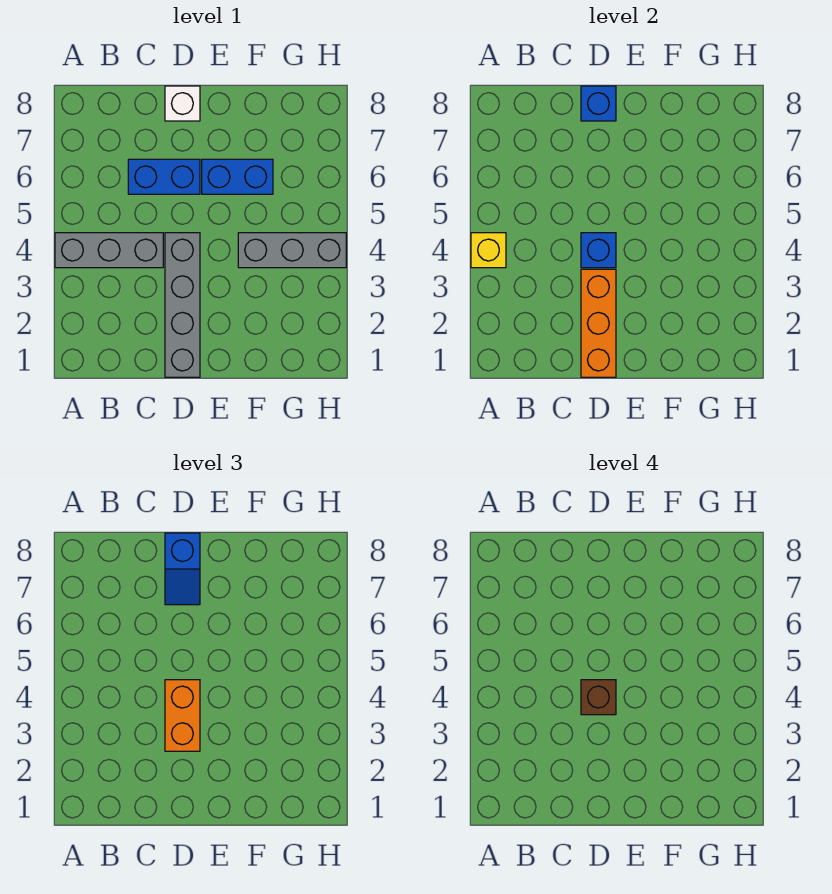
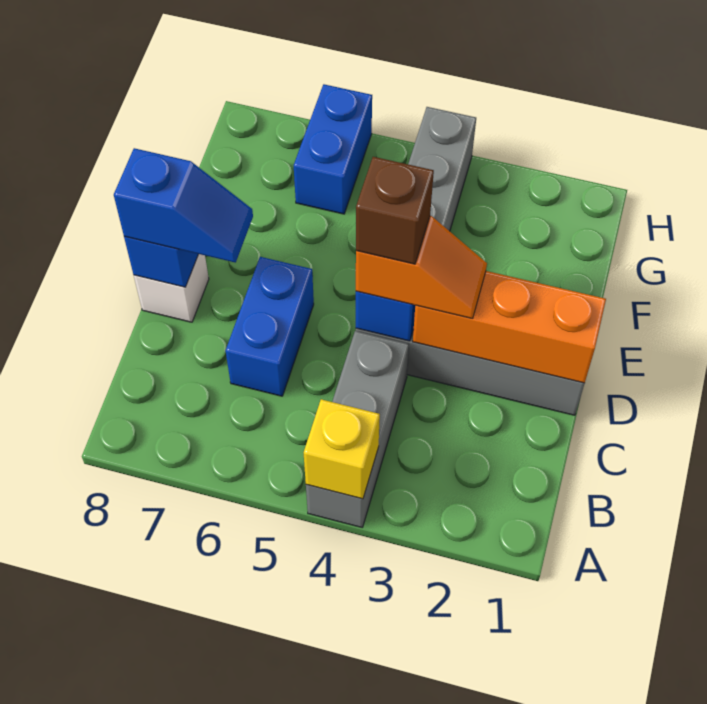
orange 1x2 brick [165,680,200,751] -> orange 1x2 slope [356,216,487,319]
blue 1x2 brick [202,159,273,194] -> blue 1x2 brick moved to [294,84,372,214]

